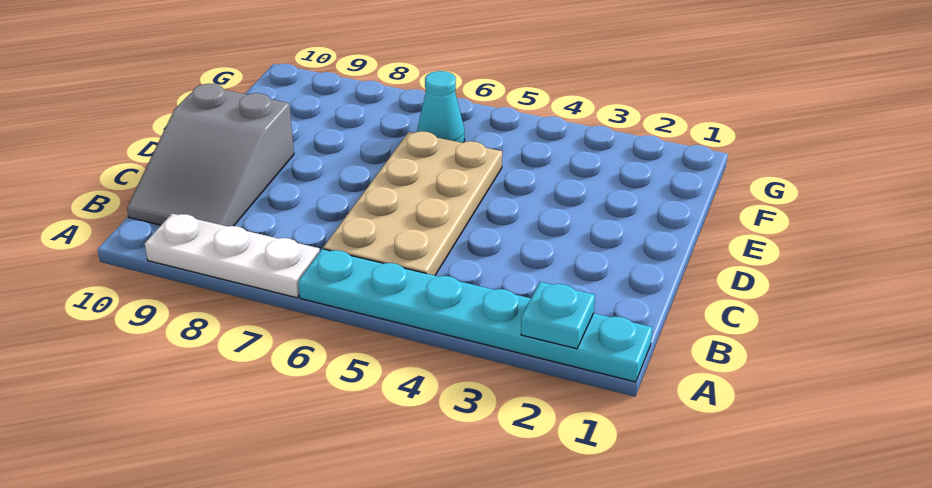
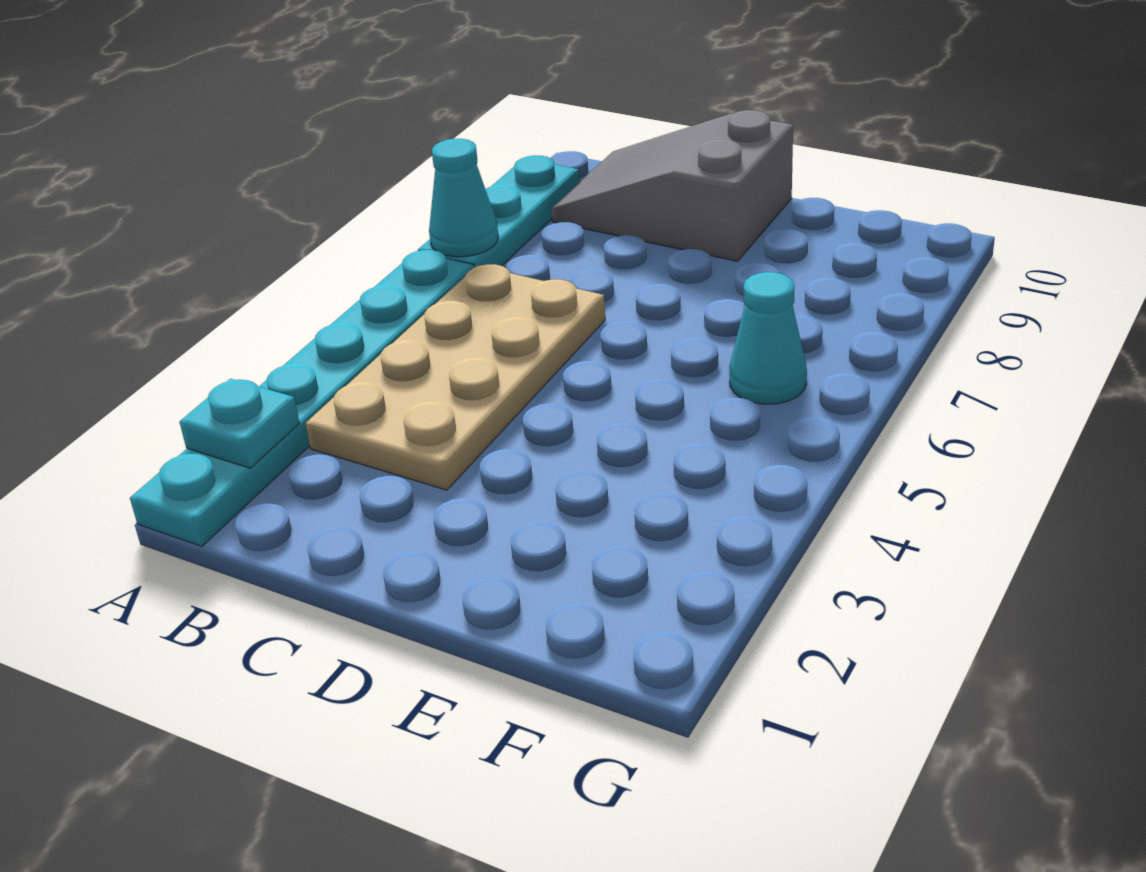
white 1x3 plate [145,213,320,298] -> cyan 1x3 plate [418,155,579,267]
none -> cyan 1x1 cone [429,139,498,257]
tan 2x4 plate [323,131,502,275] -> tan 2x4 plate turned to [306,264,605,490]

